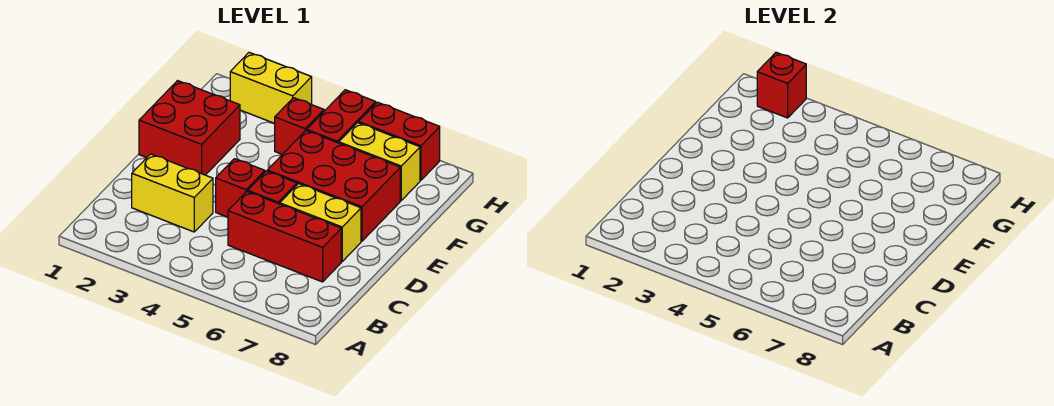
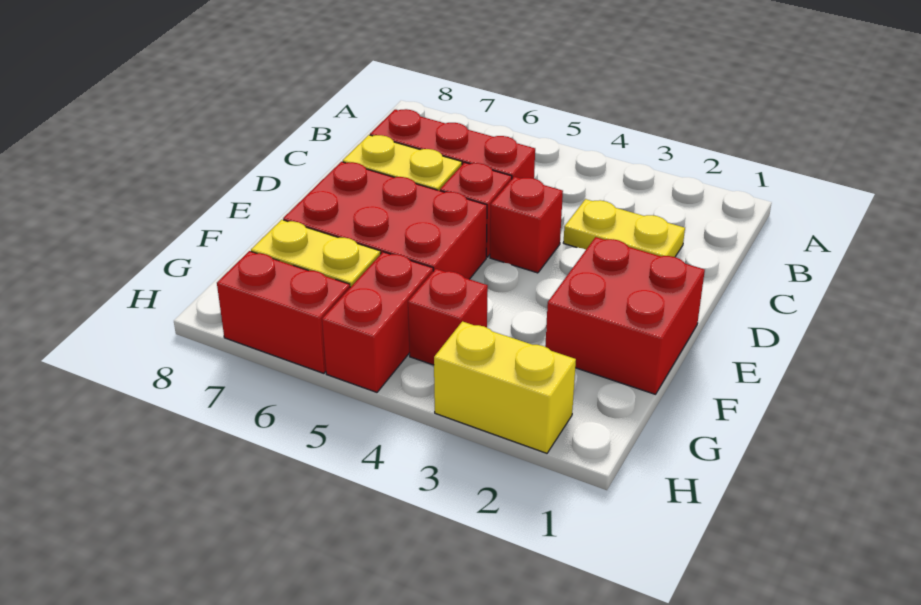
yellow 1x2 brick [132,154,213,232] -> yellow 1x2 plate [563,199,685,257]
red 1x1 brick [757,53,806,118] -> none

